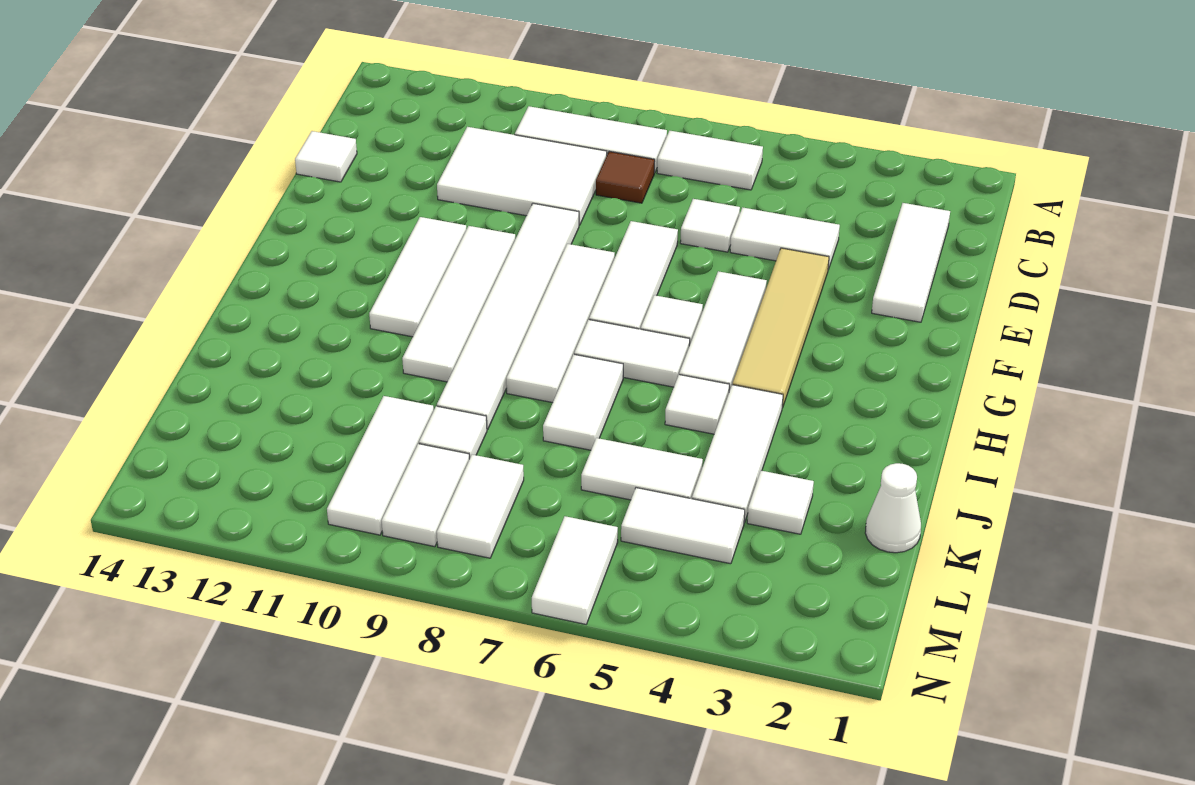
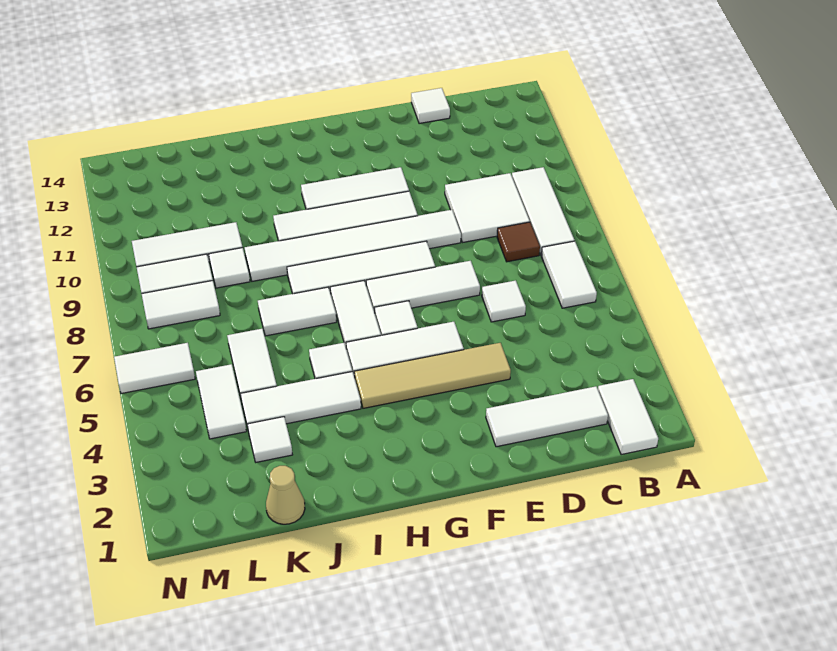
white 2x3 tile [437,127,607,225] -> white 2x2 tile [445,173,530,242]
white 1x2 tile [730,207,840,270] -> white 1x2 tile moved to [598,379,658,455]
white 1x1 cone [865,463,921,553] -> tan 1x1 cone [266,466,305,524]

